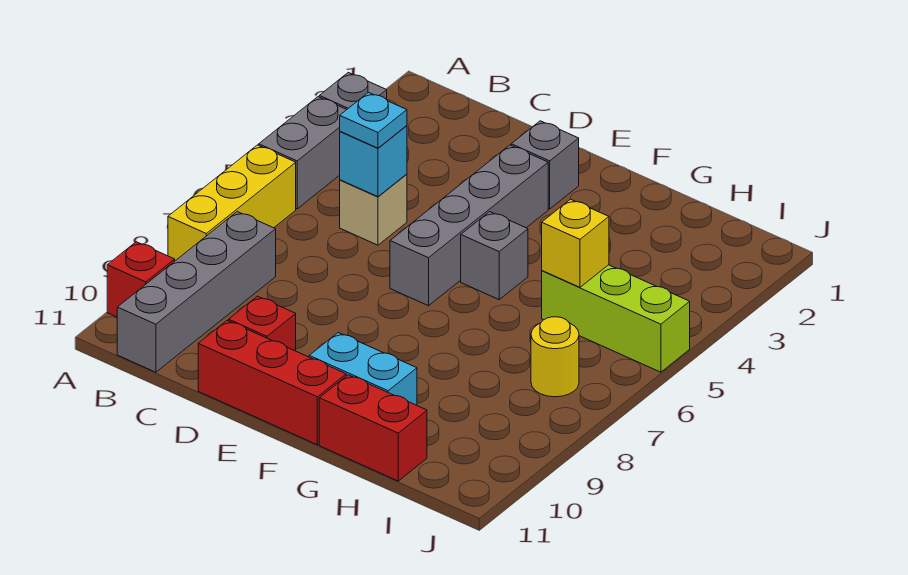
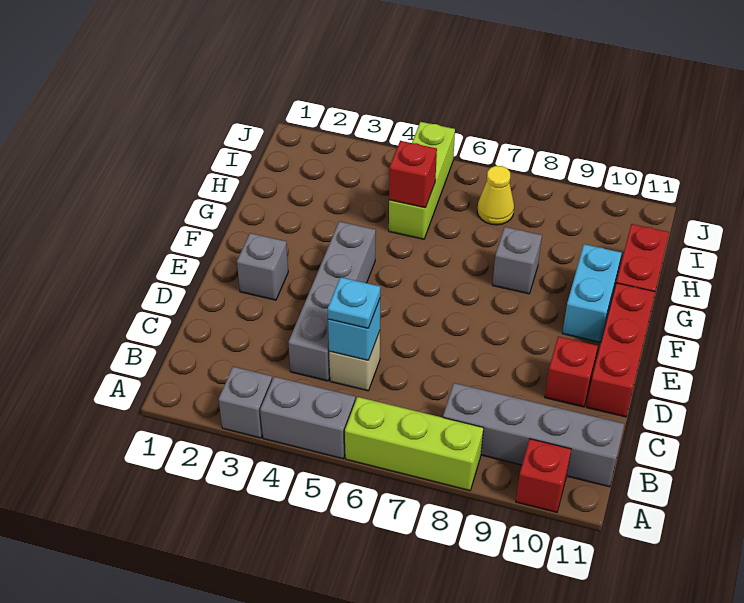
yellow 1x3 brick [168,145,296,261] -> lime 1x3 brick [345,397,483,491]
grey 1x4 brick [390,145,548,306] -> grey 1x4 brick turned to [288,222,376,381]
grey 1x1 brick [461,212,528,299] -> grey 1x1 brick moved to [493,227,542,294]
yellow 1x1 brick [542,199,609,287] -> red 1x1 brick [389,141,437,208]
yellow 1x1 round brick [531,317,579,397] -> yellow 1x1 cone [477,166,514,225]

